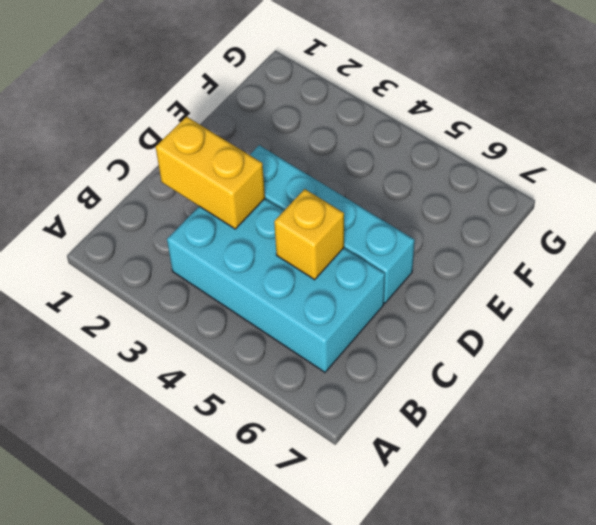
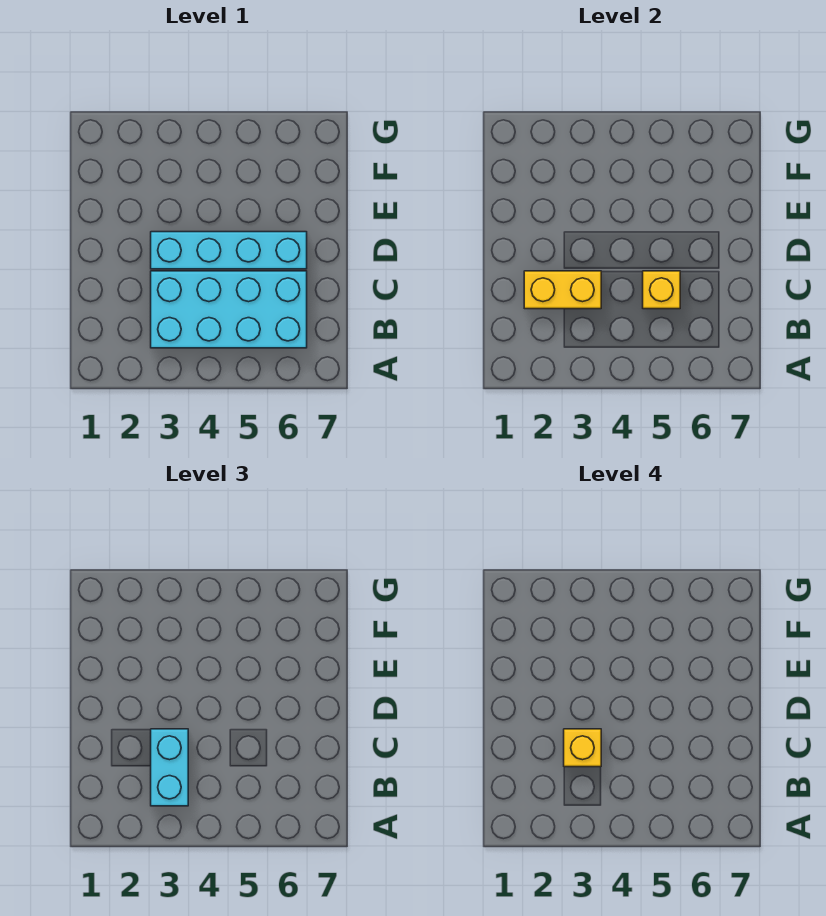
none -> cyan 1x2 brick [151,729,188,806]
none -> yellow 1x1 brick [564,729,601,767]

